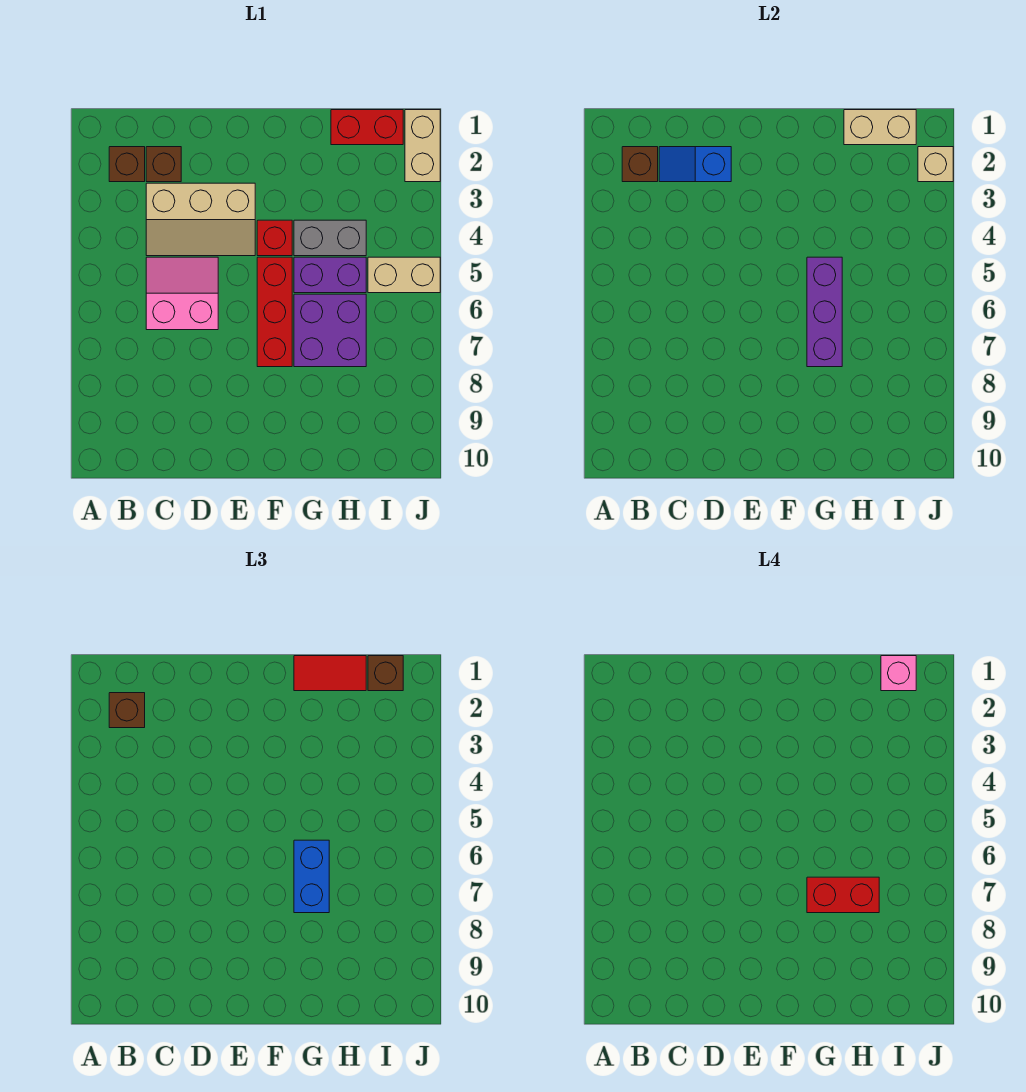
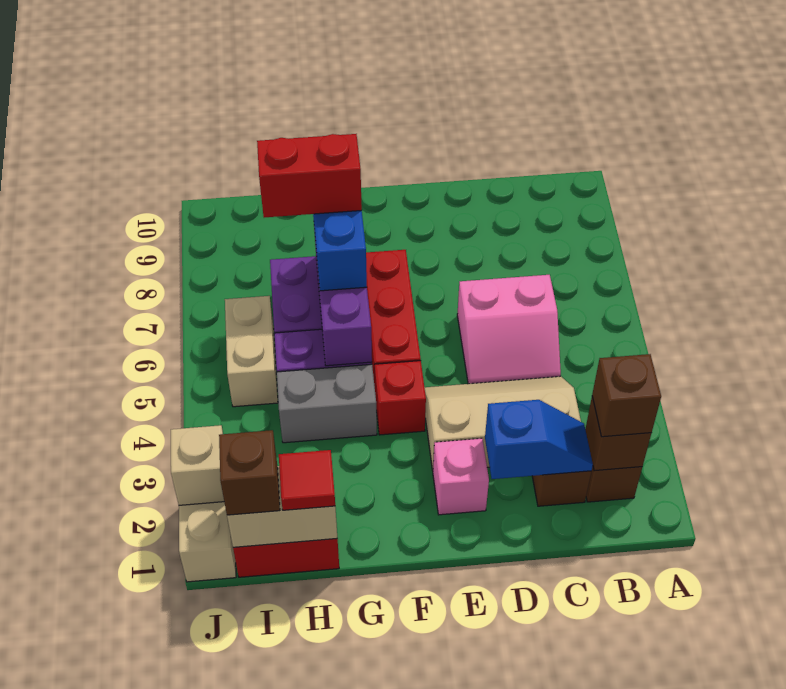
red 1x2 tile [294,656,366,691] -> red 1x1 tile [279,450,335,510]
pink 1x1 brick [881,656,916,691] -> pink 1x1 brick moved to [433,438,489,515]
tan 1x2 brick [368,257,440,293] -> tan 1x2 brick turned to [225,296,278,407]

